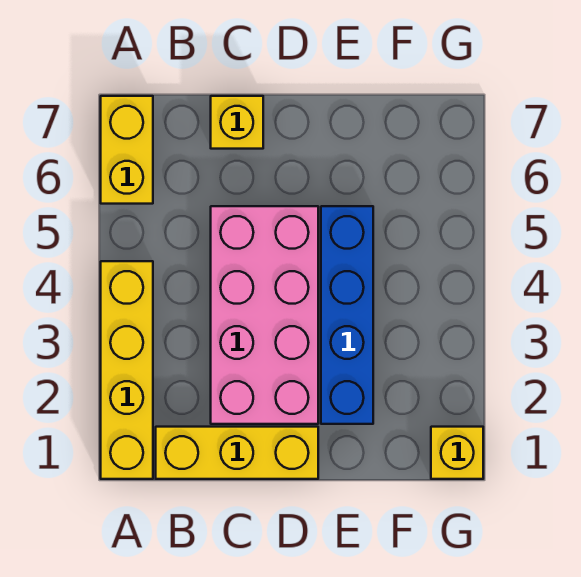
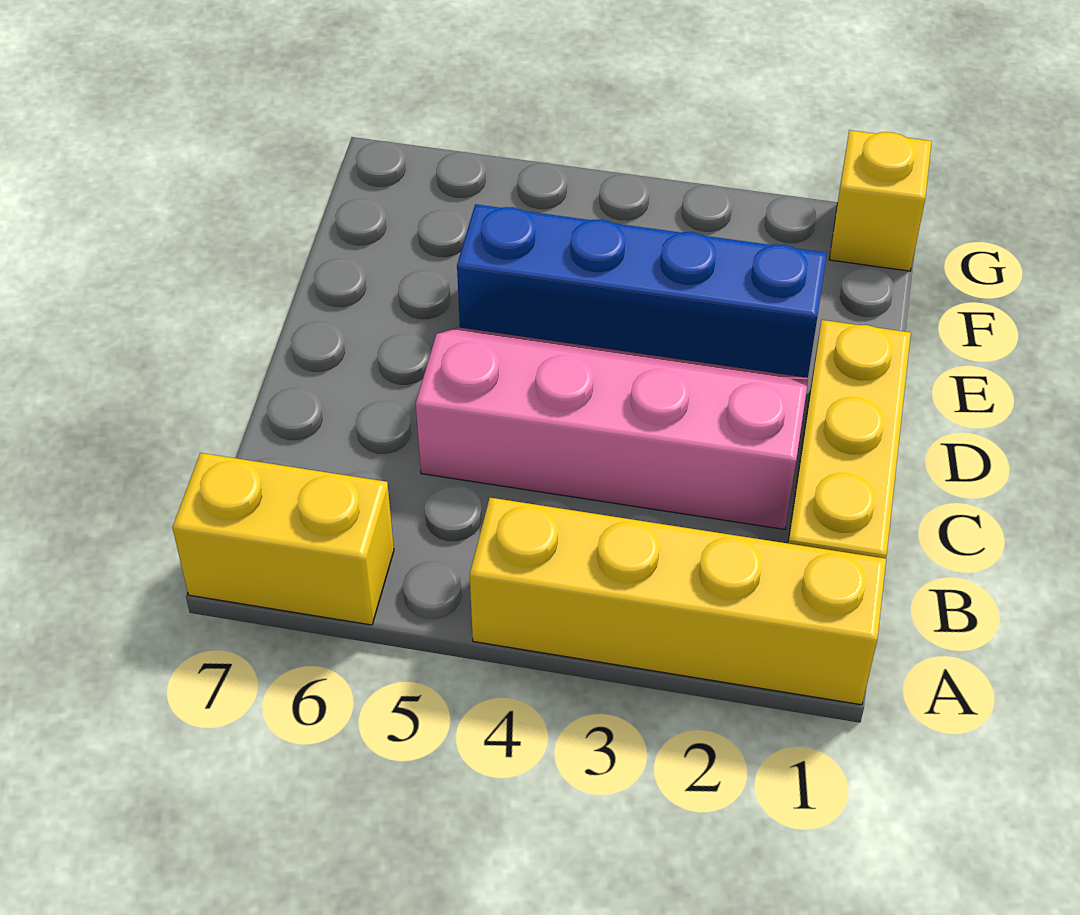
pink 2x4 brick [211,206,318,424] -> pink 2x4 slope [416,327,808,529]
yellow 1x1 brick [211,96,263,149] -> none

